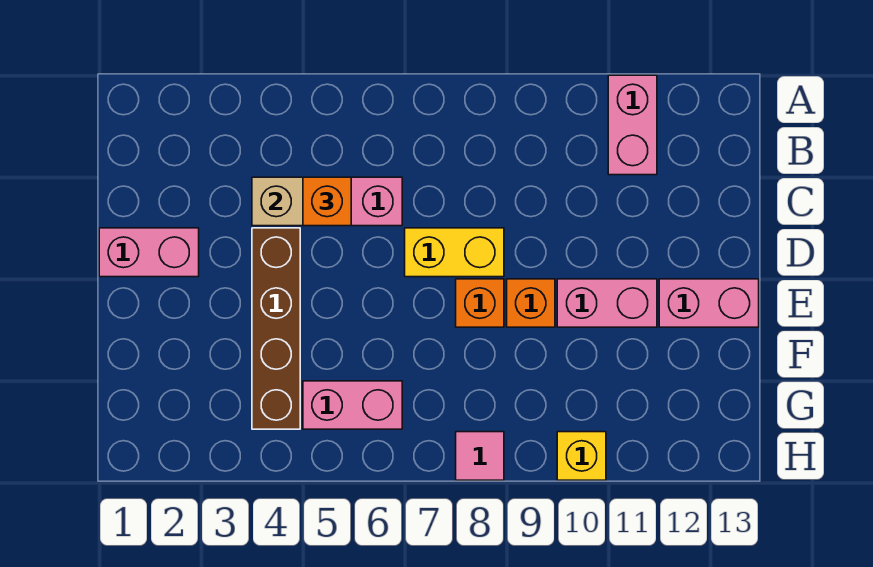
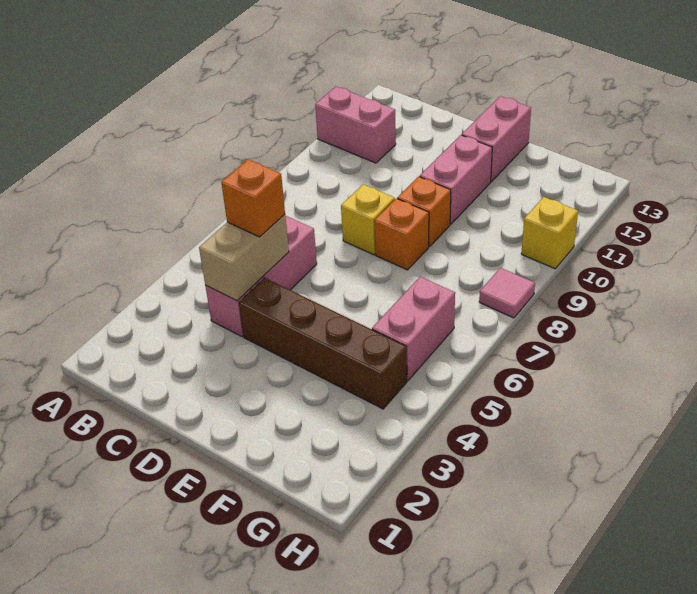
pink 1x2 brick [99,228,199,277] -> none
yellow 1x2 brick [405,228,504,277] -> yellow 1x1 brick [341,184,395,255]

